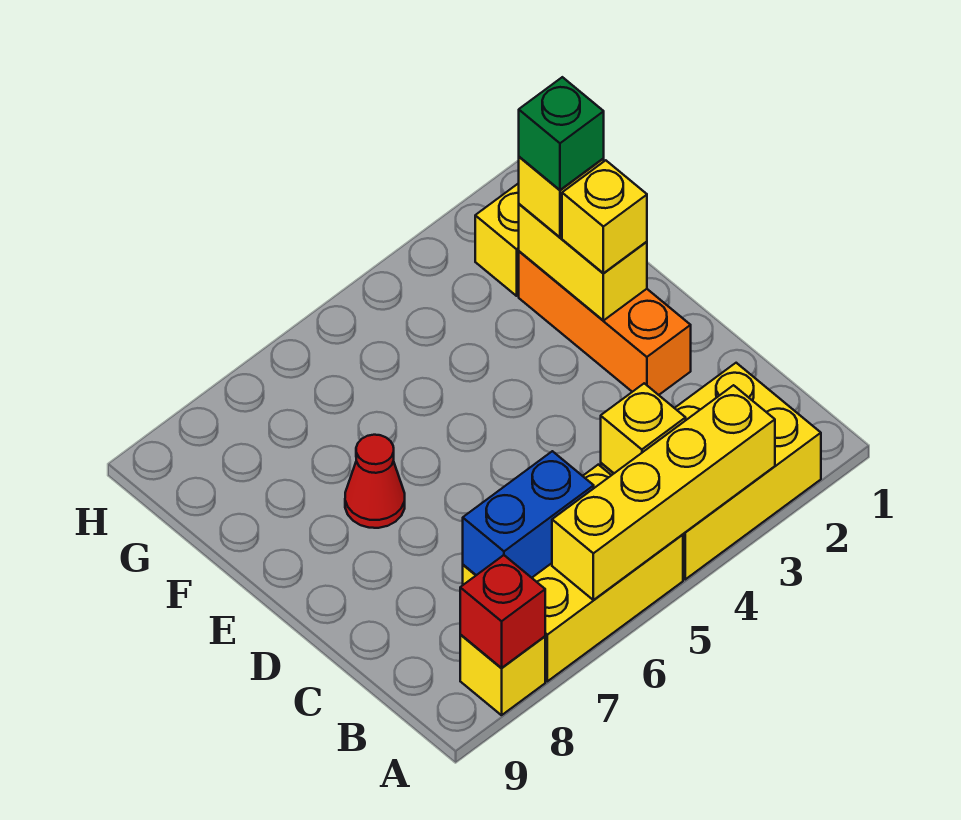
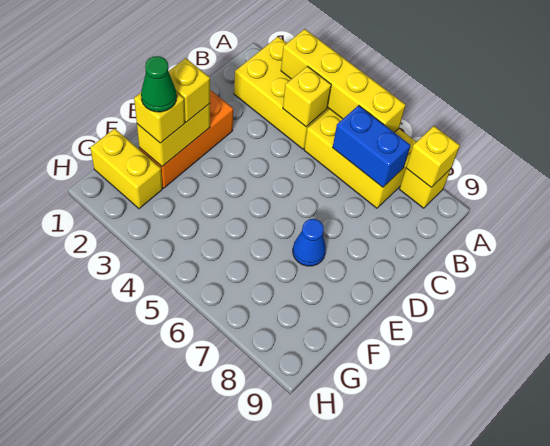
red 1x1 brick [460,555,545,668] -> yellow 1x1 brick [406,126,460,187]
red 1x1 cone [345,435,405,528] -> blue 1x1 cone [293,219,326,266]
green 1x1 brick [519,77,604,190] -> green 1x1 cone [141,56,177,112]

